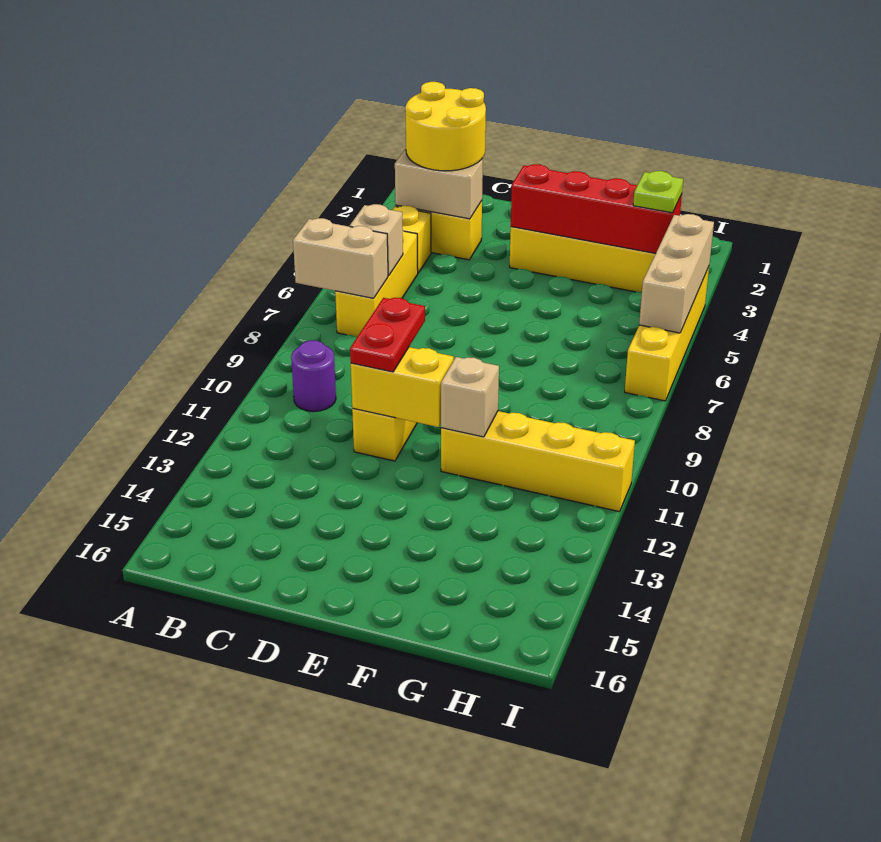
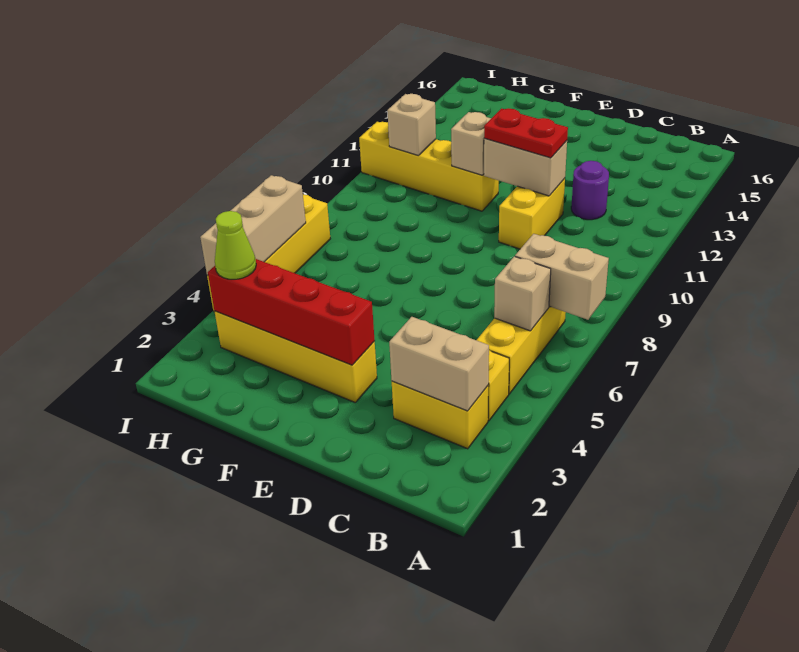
yellow 2x2 round brick [406,82,486,171] -> none
purple 1x1 round brick [291,340,336,412] -> purple 1x1 round brick moved to [571,161,609,220]
red 1x2 plate [350,298,425,372] -> red 1x2 plate turned to [484,108,568,158]
yellow 1x2 brick [351,347,454,427] -> tan 1x2 brick [484,139,567,196]
lime 1x1 plate [633,171,683,213] -> lime 1x1 cone [215,211,256,279]
none -> tan 1x1 brick [387,94,436,156]

